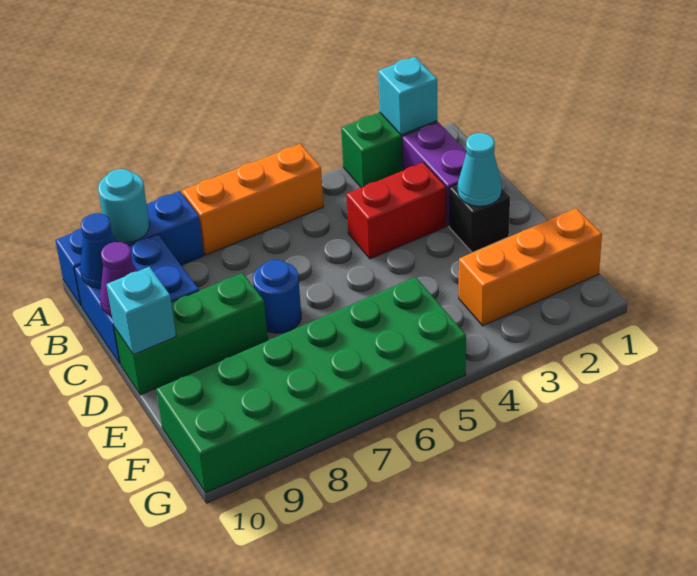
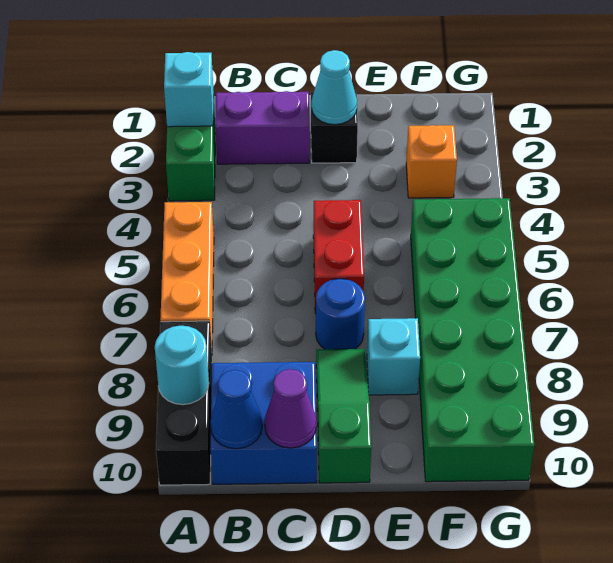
blue 1x3 brick [55,191,204,305] -> black 1x3 brick [156,321,212,485]
red 1x2 brick [346,162,446,259] -> red 1x2 brick moved to [313,200,364,313]
green 1x3 brick [114,273,268,395] -> green 1x3 slope [316,349,371,483]
cyan 1x1 brick [106,267,176,355] -> cyan 1x1 brick moved to [367,318,420,395]
orange 1x3 brick [459,208,602,326] -> orange 1x1 brick [406,125,457,198]

